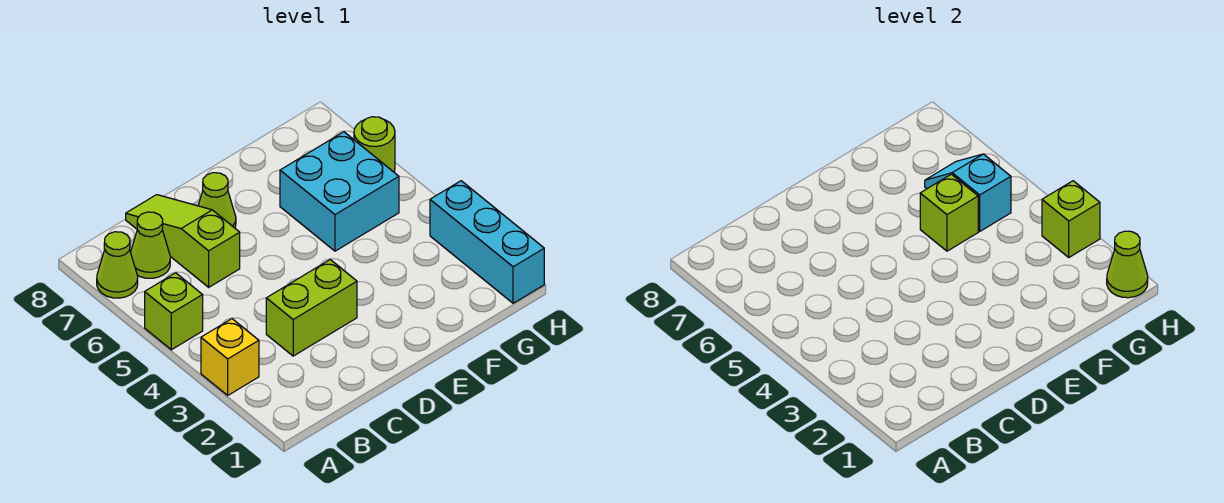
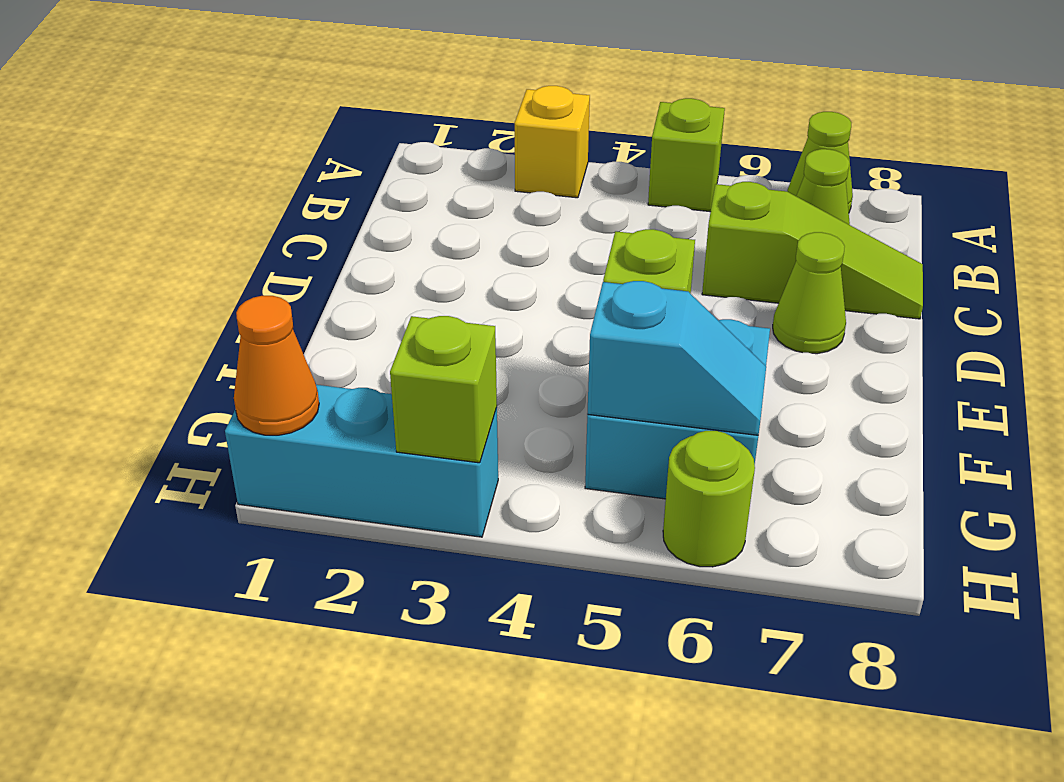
lime 1x2 brick [266,260,357,356] -> none
lime 1x1 cone [1107,231,1148,298] -> orange 1x1 cone [234,296,319,435]

